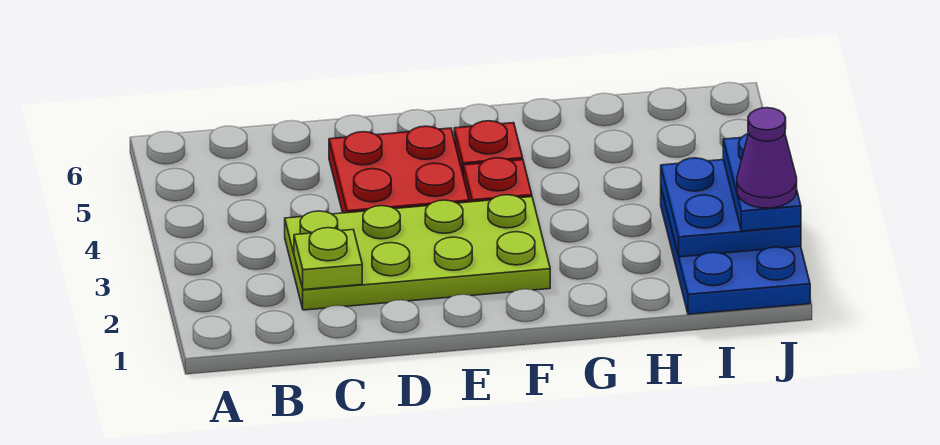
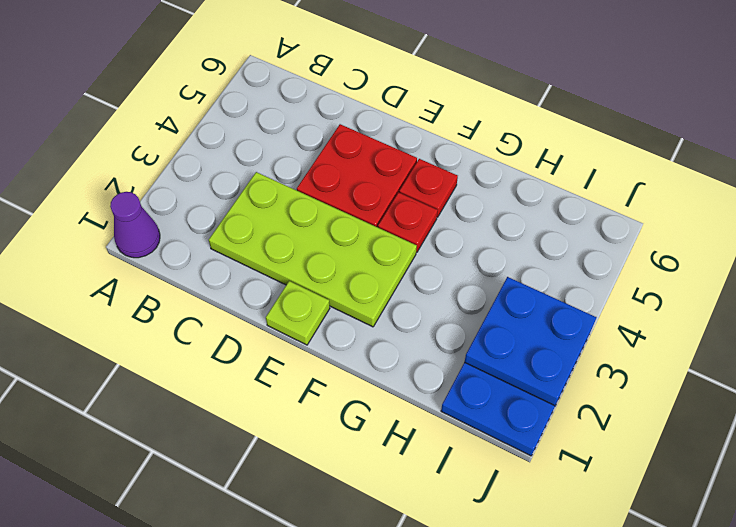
lime 1x1 plate [294,228,362,290] -> lime 1x1 plate moved to [266,281,330,345]
blue 1x2 plate [723,134,801,231] -> none
purple 1x1 cone [737,108,797,208] -> purple 1x1 cone moved to [110,192,160,258]

